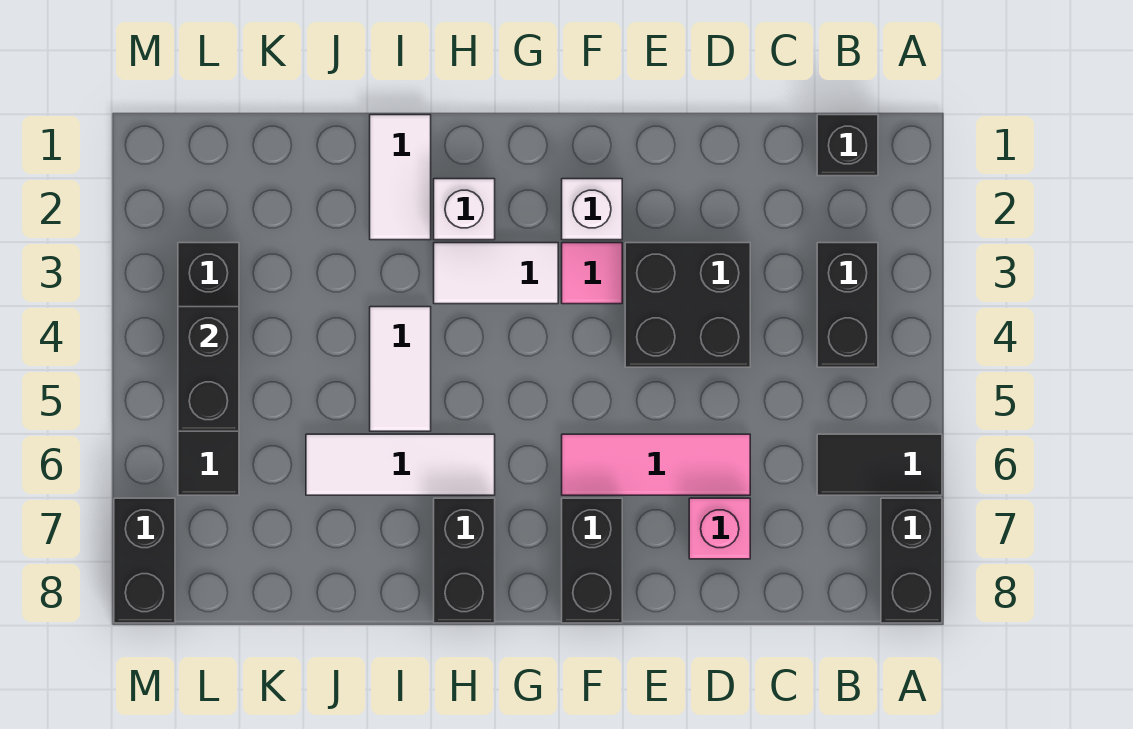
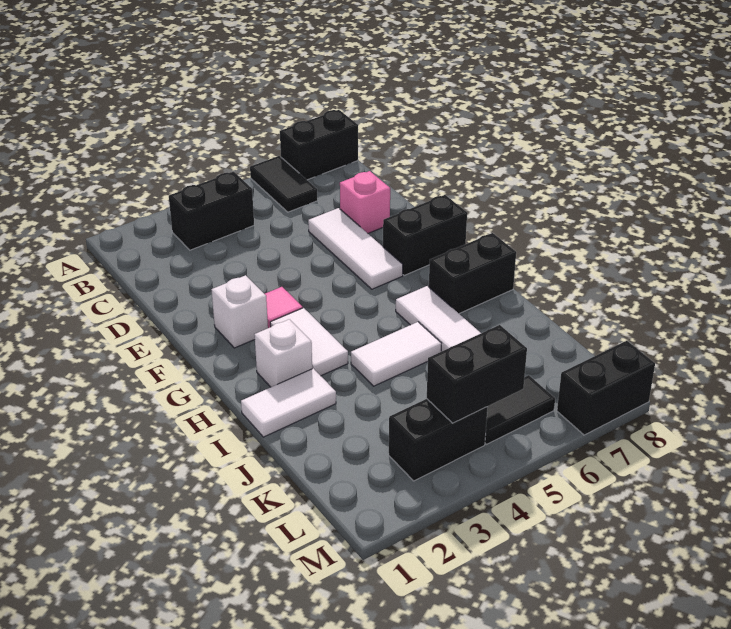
black 1x1 brick [817,115,878,176] -> none
black 2x2 brick [625,243,750,367] -> none
pink 1x3 tile [562,434,750,495] -> white 1x3 tile [308,208,403,289]

